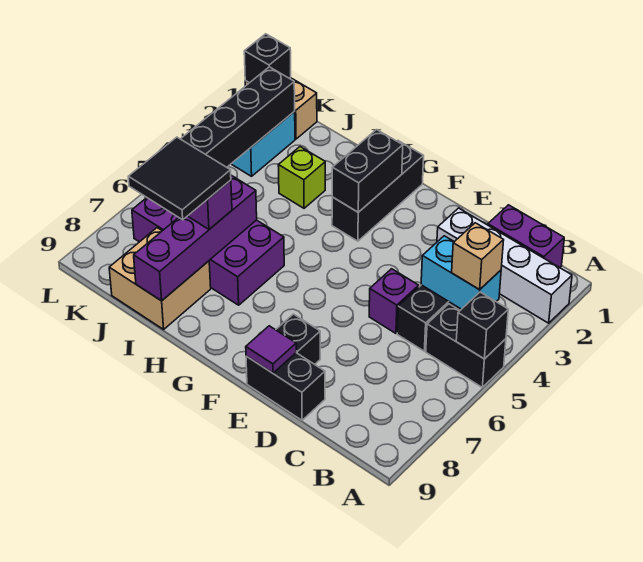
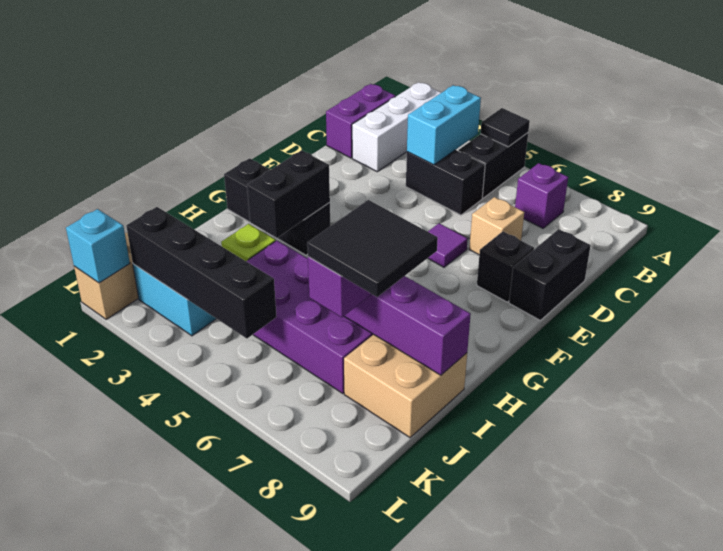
white 1x4 brick [437,208,572,323] -> white 1x3 brick [352,82,441,172]
black 1x1 brick [456,292,508,359] -> black 1x1 tile [480,108,530,147]
tan 1x1 brick [452,223,504,290] -> tan 1x1 brick moved to [469,197,524,254]
purple 1x1 brick [369,269,419,333] -> purple 1x1 brick moved to [515,163,568,228]
purple 1x1 tile [246,326,296,373] -> purple 1x1 tile moved to [428,223,468,267]
black 1x2 brick [332,130,403,212] -> black 1x2 brick turned to [247,150,330,238]
purple 2x4 brick [132,198,284,305] -> purple 2x4 brick turned to [246,241,374,394]
black 1x1 brick [244,34,291,83] -> cyan 1x1 brick [66,209,130,283]

